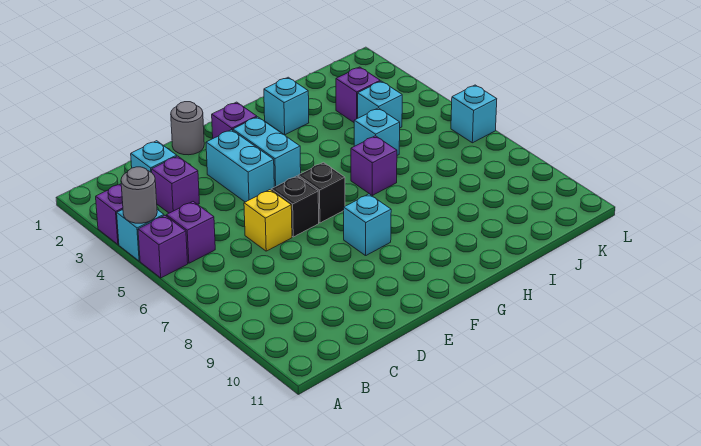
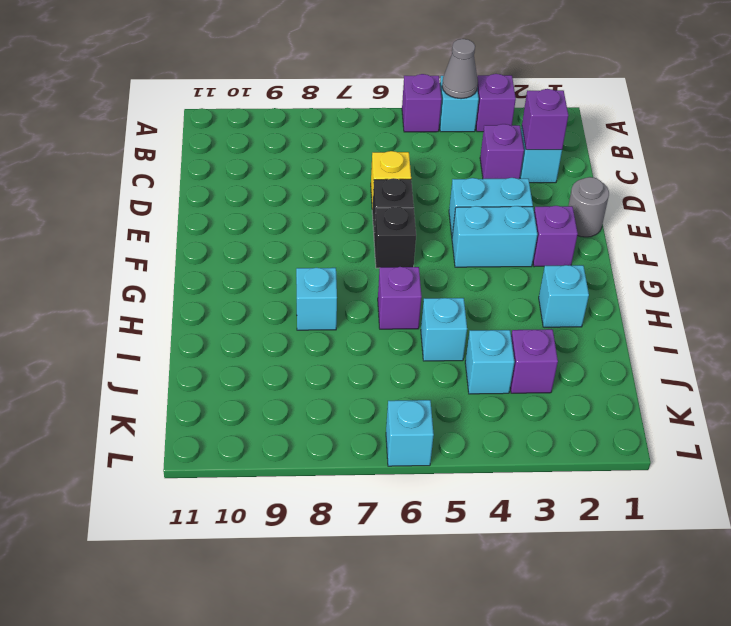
grey 1x1 round brick [121,167,157,223] -> grey 1x1 cone [442,39,478,99]
purple 1x1 brick [167,202,215,263] -> purple 1x1 brick moved to [522,89,568,150]
cyan 1x1 brick [344,194,391,256] -> cyan 1x1 brick moved to [296,268,337,330]

